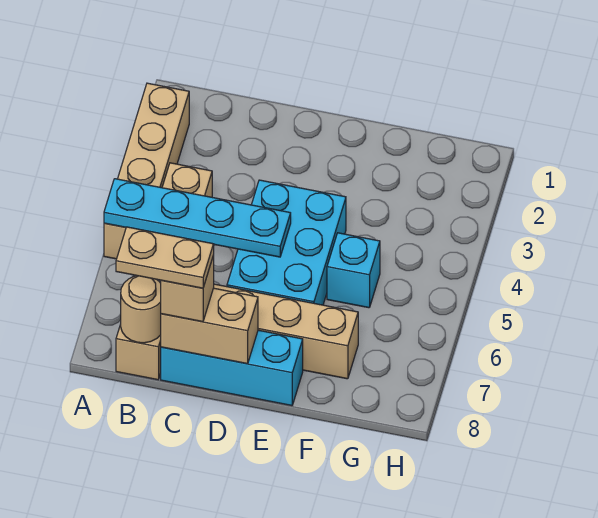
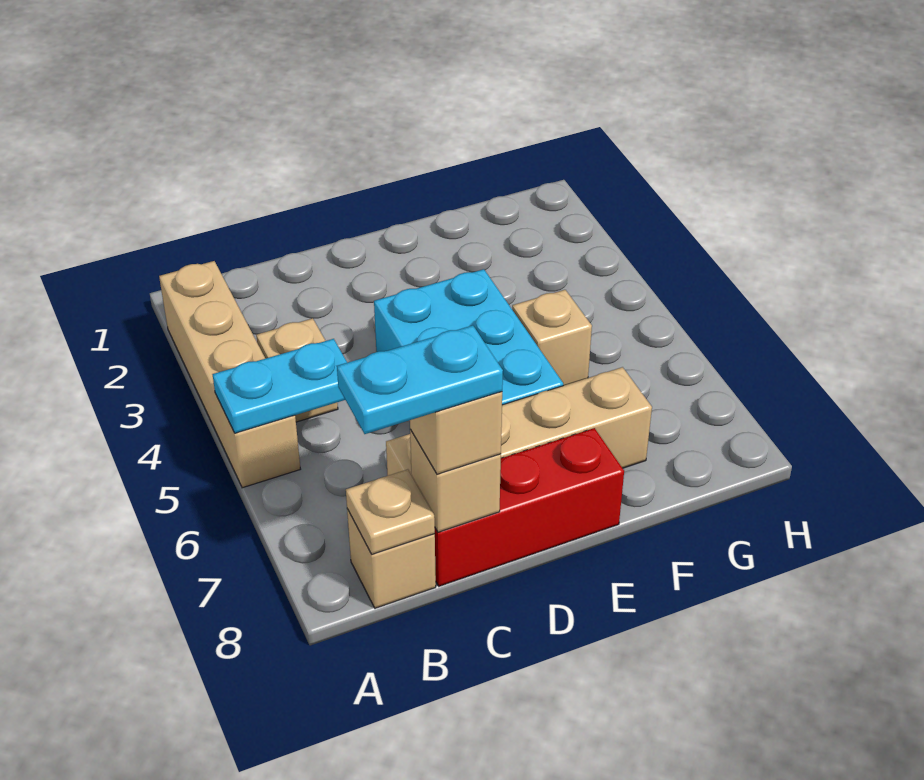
cyan 1x4 plate [104,179,291,257] -> cyan 1x2 plate [212,339,347,433]
tan 1x1 round brick [121,276,161,343] -> tan 1x1 plate [346,469,435,554]
tan 1x2 plate [116,227,214,288] -> cyan 1x2 plate [337,325,503,434]
cyan 1x3 brick [161,330,303,406] -> red 1x3 brick [435,428,624,586]
tan 1x2 brick [161,288,258,364] -> tan 1x1 brick [410,429,501,532]
cyan 1x1 brick [327,233,380,308] -> tan 1x1 brick [512,290,592,386]

